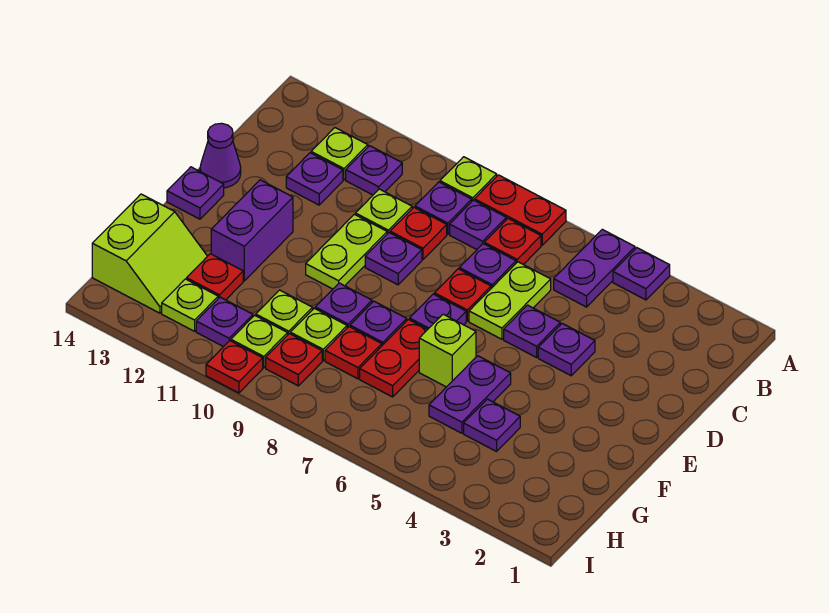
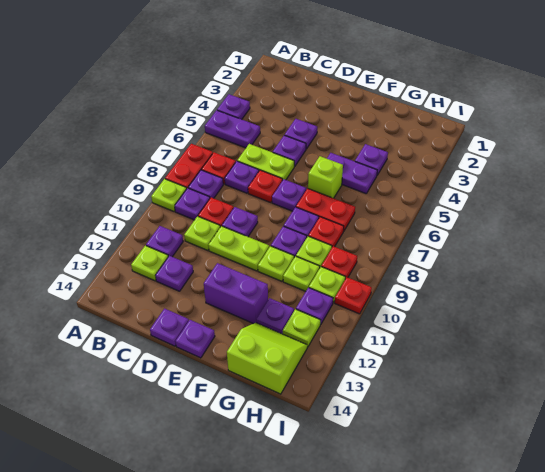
purple 1x1 cone [200,123,241,188] -> purple 1x1 plate [150,309,189,346]
none -> lime 1x1 plate [258,246,294,281]
red 1x1 plate [187,254,243,300] -> purple 1x1 plate [256,298,294,334]

